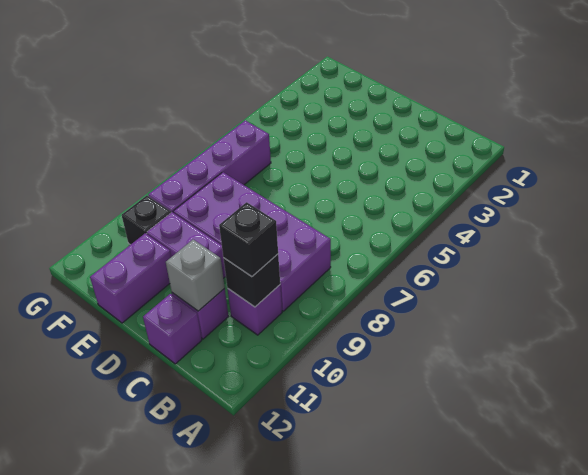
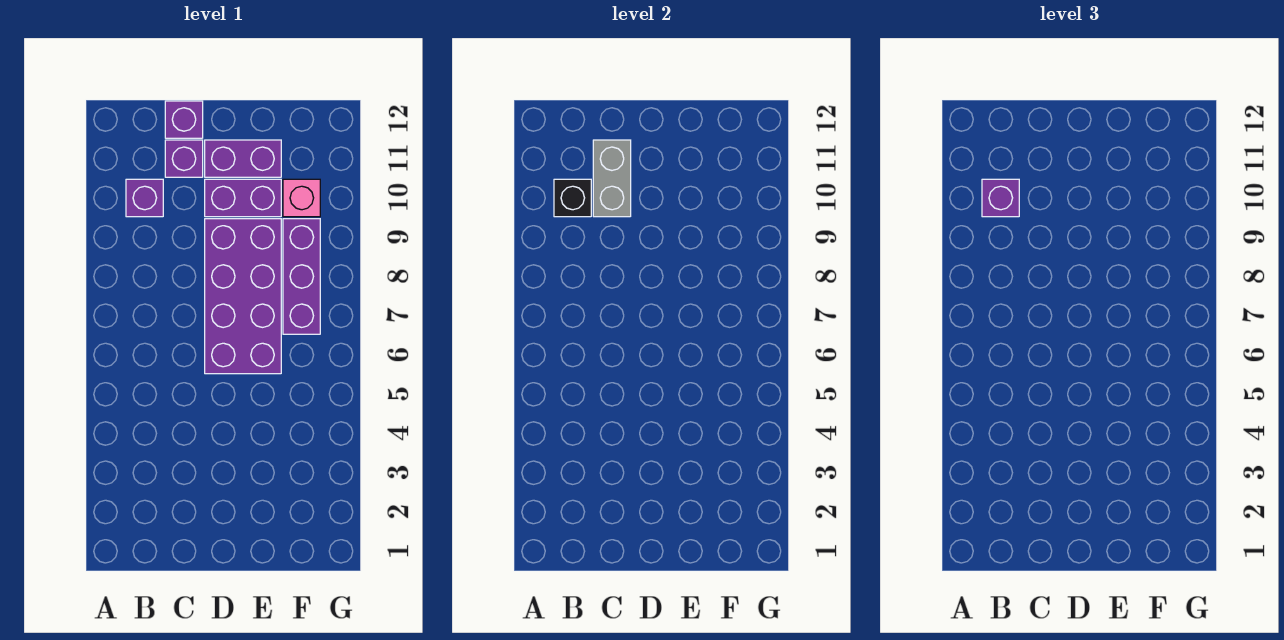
purple 2x4 brick [173,172,331,311] -> purple 2x4 brick turned to [205,219,281,374]
black 1x1 brick [219,202,278,277] -> purple 1x1 brick [982,179,1019,217]
grey 1x1 brick [166,240,225,311] -> grey 1x2 brick [593,140,631,217]
purple 1x2 brick [90,233,171,323] -> purple 1x2 brick turned to [205,140,281,177]
purple 1x4 brick [148,120,271,213] -> purple 1x3 brick [283,219,320,334]
black 1x1 brick [122,195,171,245] -> pink 1x1 brick [283,179,320,217]

